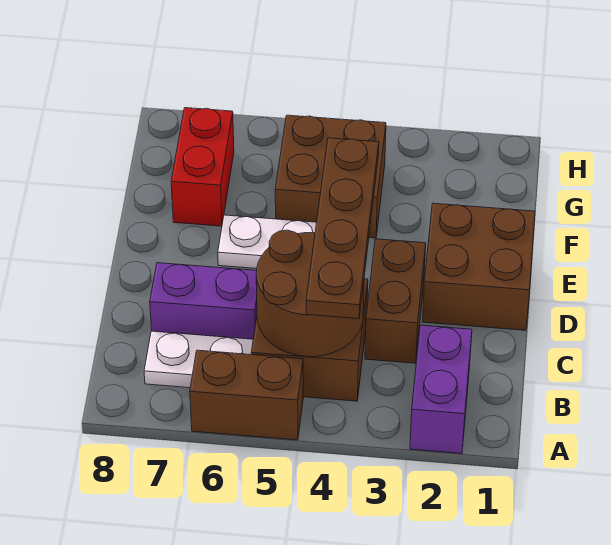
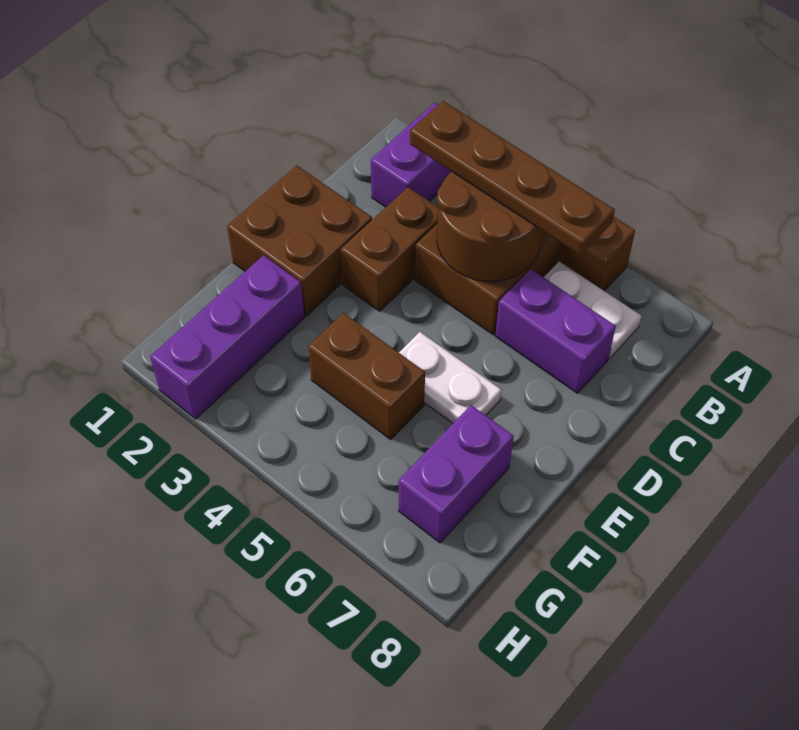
brown 1x4 plate [306,138,379,319] -> brown 1x4 plate turned to [410,101,615,255]
none -> purple 1x3 brick [150,255,305,419]
brown 2x2 brick [275,115,386,238] -> brown 1x2 brick [308,313,425,440]
red 1x2 brick [171,108,234,226] -> purple 1x2 brick [399,405,514,543]

